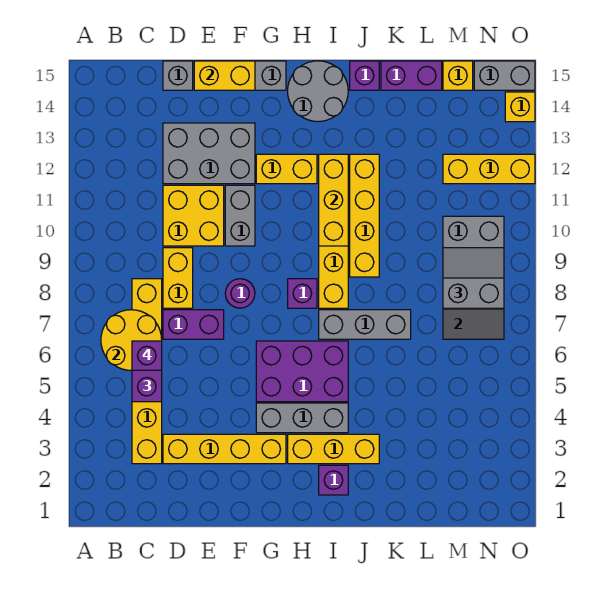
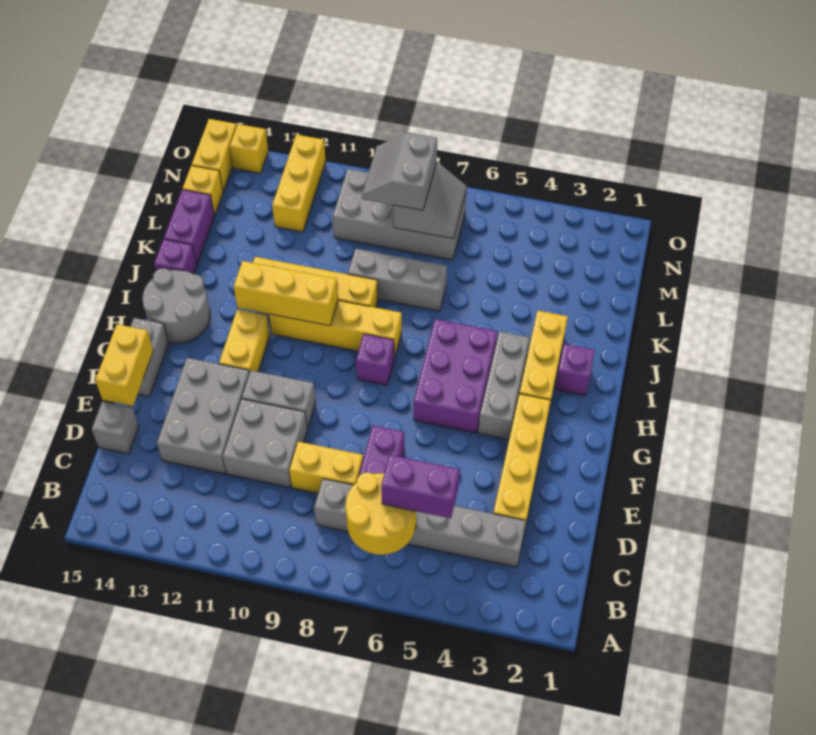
yellow 1x6 brick [132,279,162,464] -> grey 1x6 brick [314,479,526,567]
purple 1x1 brick [132,341,162,370] -> none
yellow 2x2 brick [163,185,224,246] -> grey 2x2 brick [223,399,307,487]
purple 1x1 round brick [225,279,255,308] -> none
grey 1x3 brick [319,310,411,339] -> grey 1x3 brick turned to [348,249,447,311]
grey 1x2 brick [474,61,535,90] -> yellow 1x2 brick [192,119,237,191]

